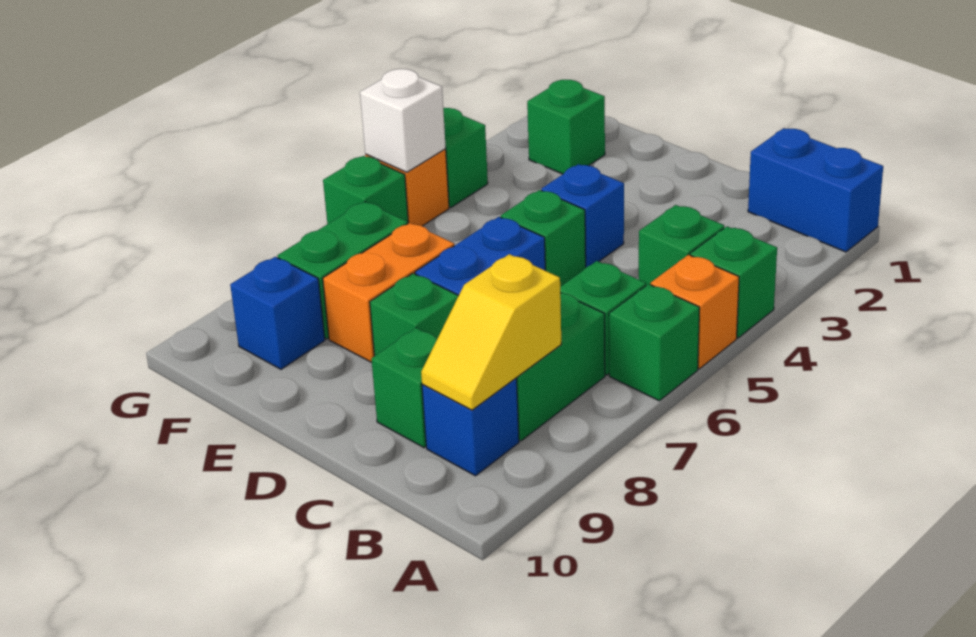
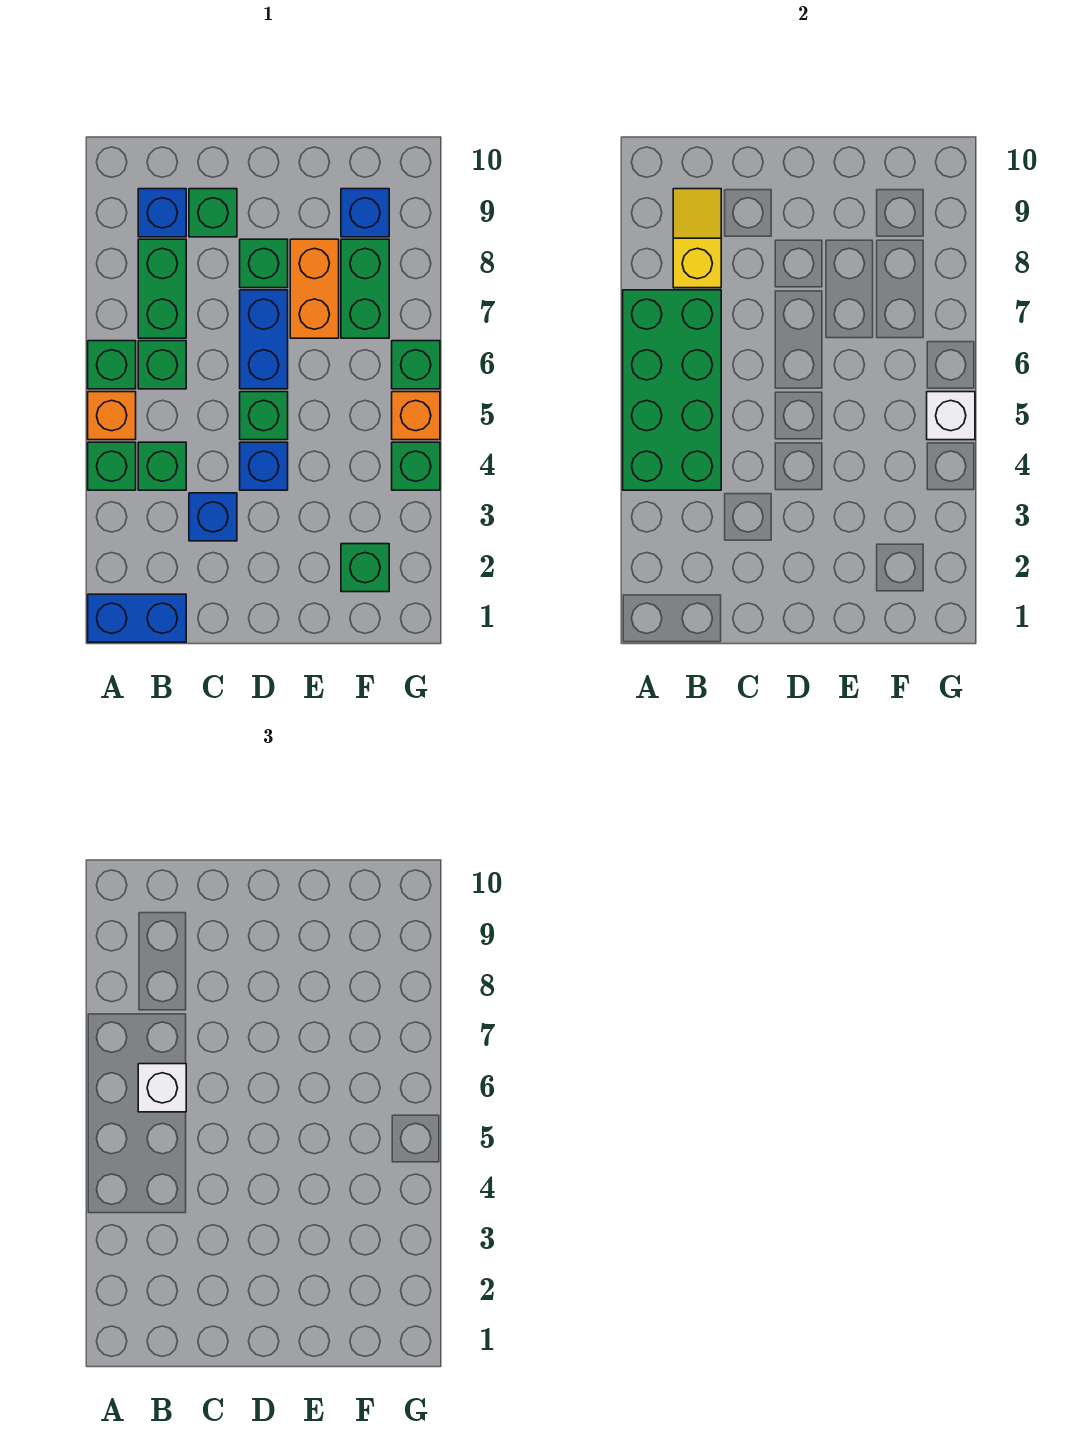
none -> green 2x4 brick [623,290,721,490]
none -> white 1x1 brick [138,1064,186,1112]
none -> blue 1x1 brick [189,493,237,541]

